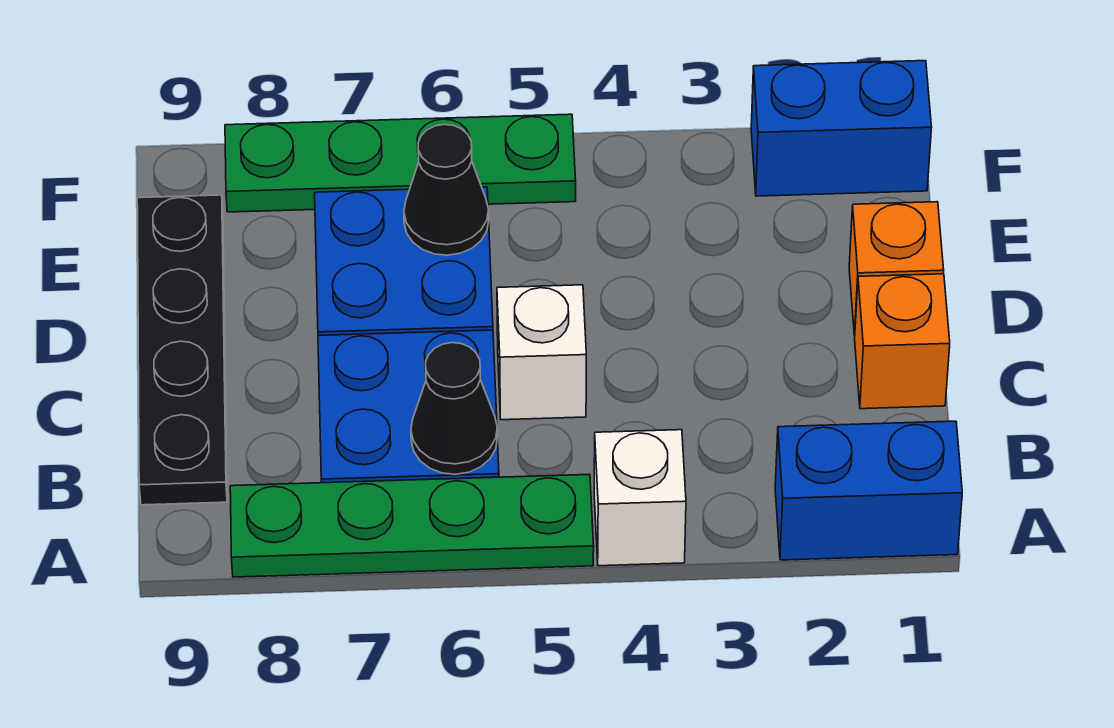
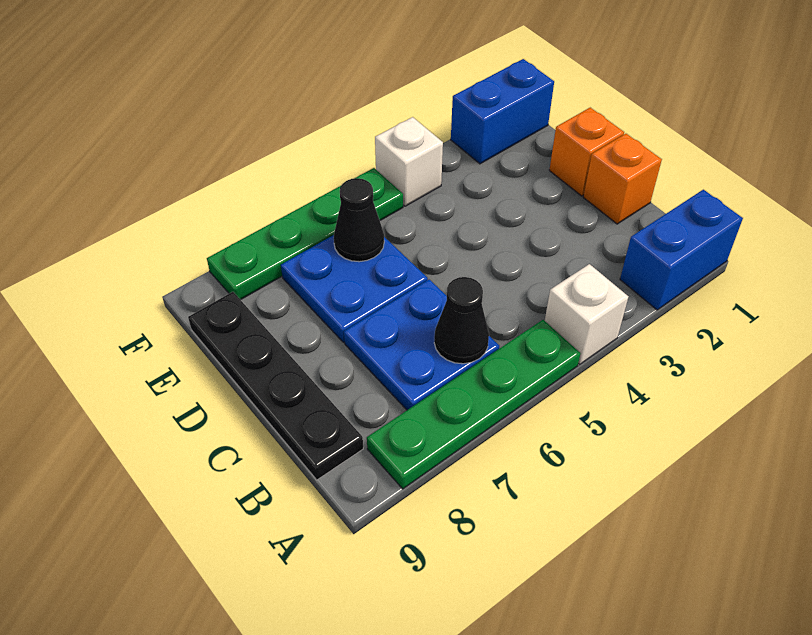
white 1x1 brick [497,285,586,420] -> white 1x1 brick moved to [375,117,443,206]

